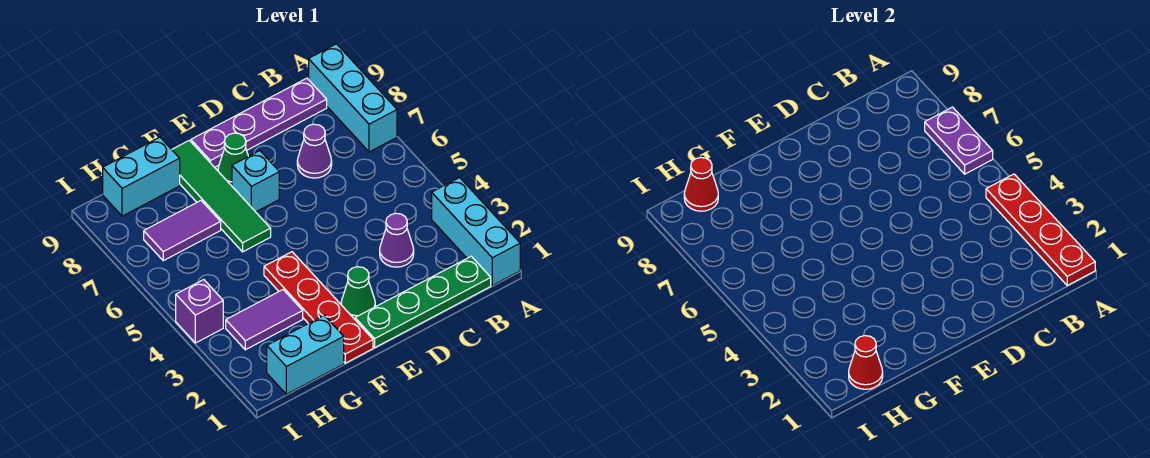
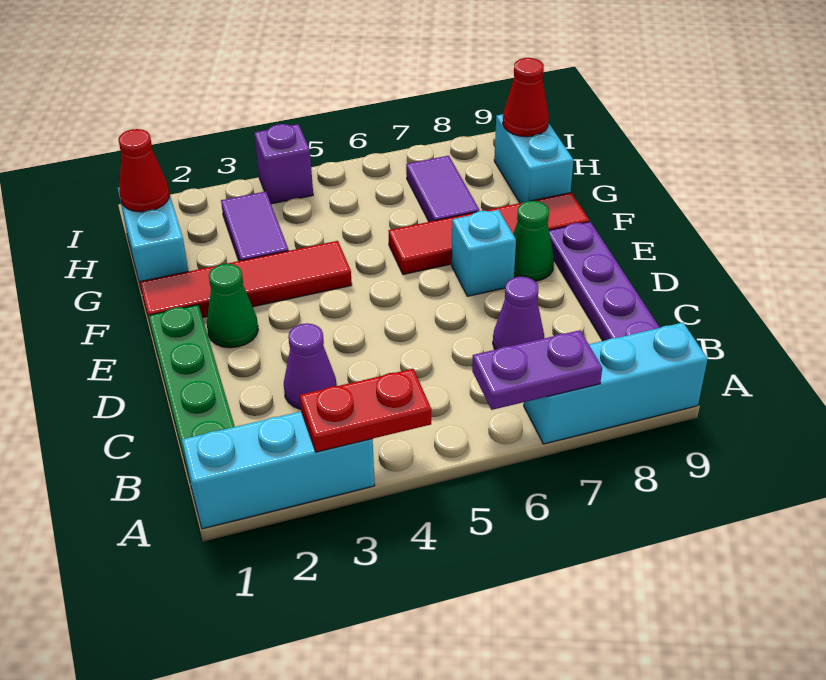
red 1x4 plate [986,174,1095,285] -> red 1x2 plate [300,369,431,452]
red 1x4 plate [264,252,373,363] -> red 1x4 tile [140,241,352,323]
green 1x4 tile [172,140,271,252] -> red 1x4 tile [389,193,590,275]

